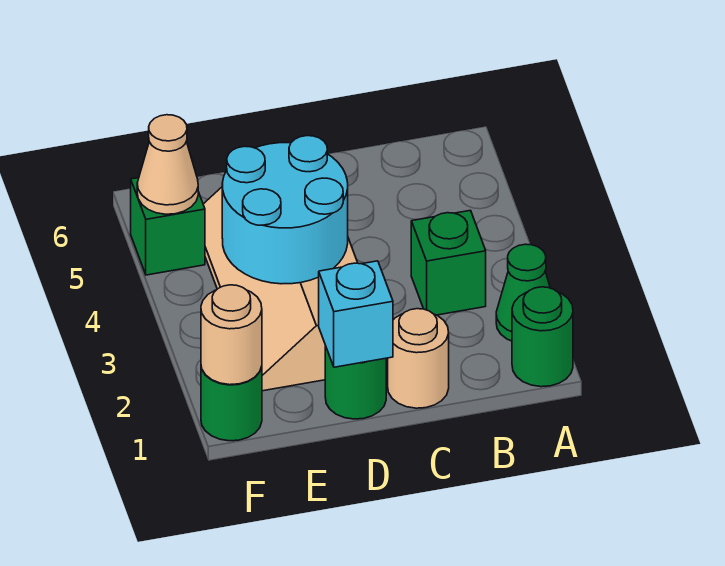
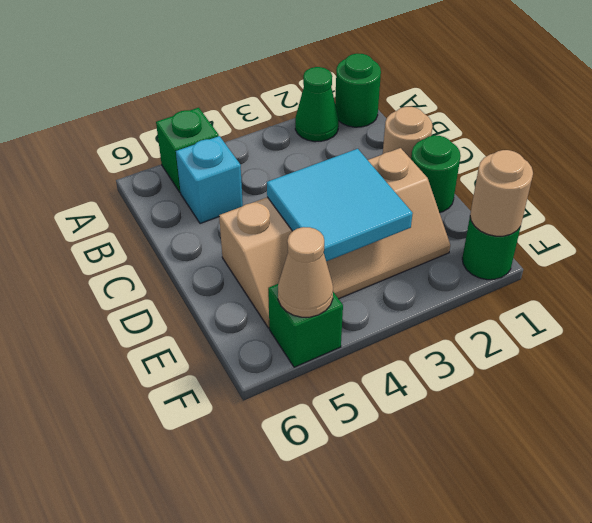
green 1x1 brick [411,210,486,315] -> green 1x1 brick moved to [156,108,219,193]
cyan 1x1 brick [319,261,393,367] -> cyan 1x1 brick moved to [176,136,243,224]
cyan 2x2 round brick [222,136,348,284] -> cyan 2x2 tile [267,149,413,261]

